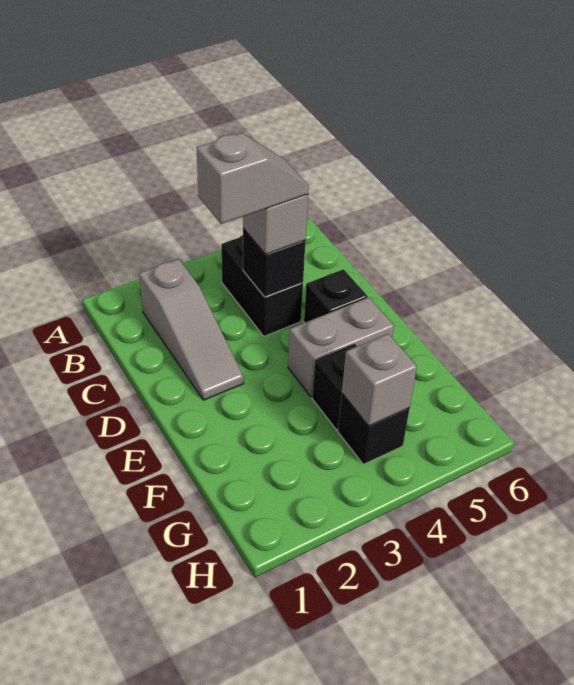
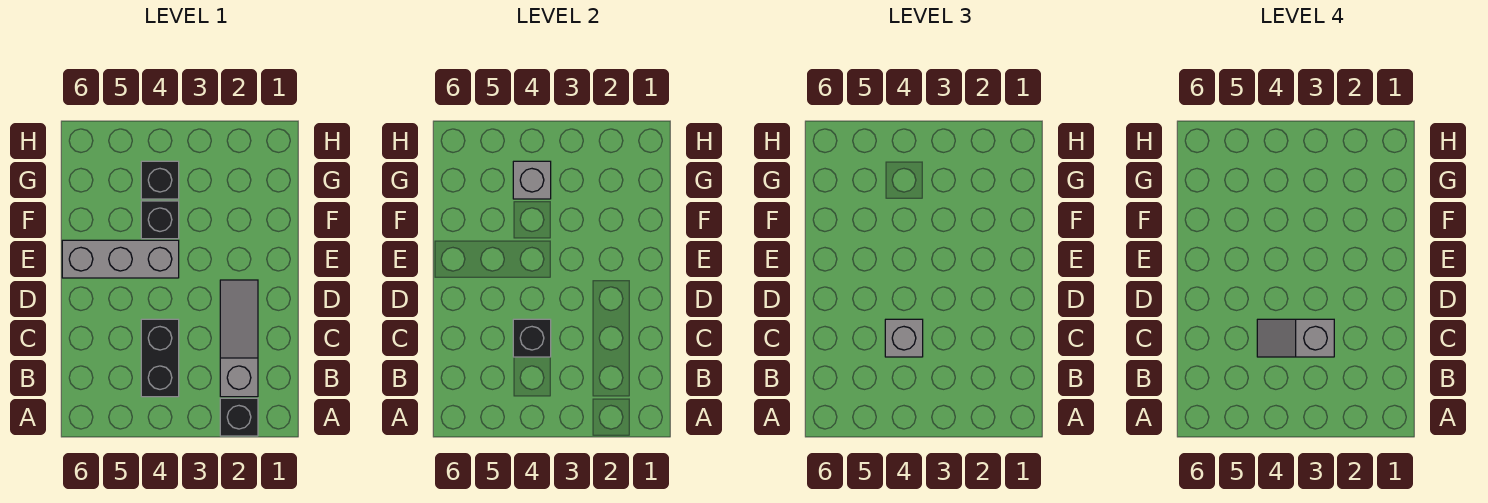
black 1x1 brick [304,269,368,323] -> black 1x1 brick moved to [220,398,258,436]
grey 1x2 brick [288,297,394,397] -> grey 1x3 brick [62,240,179,278]

